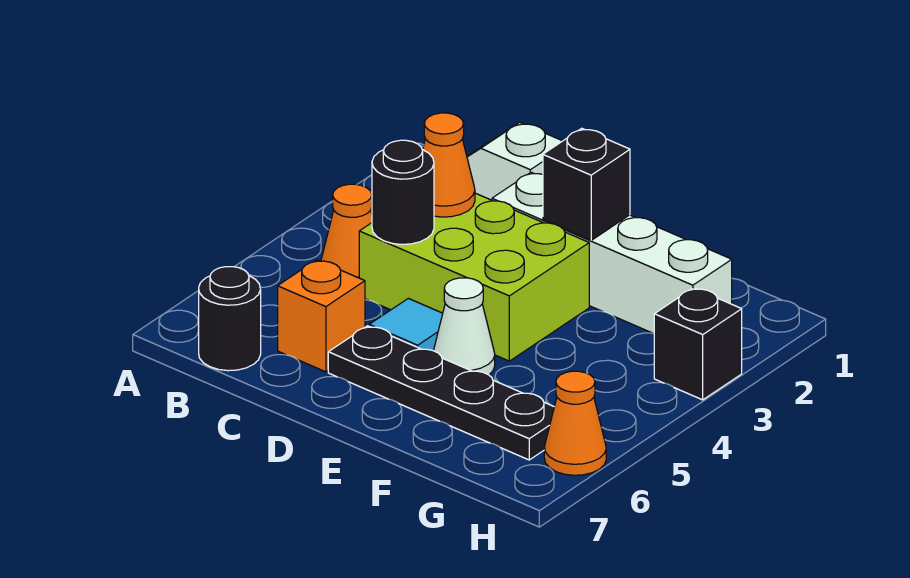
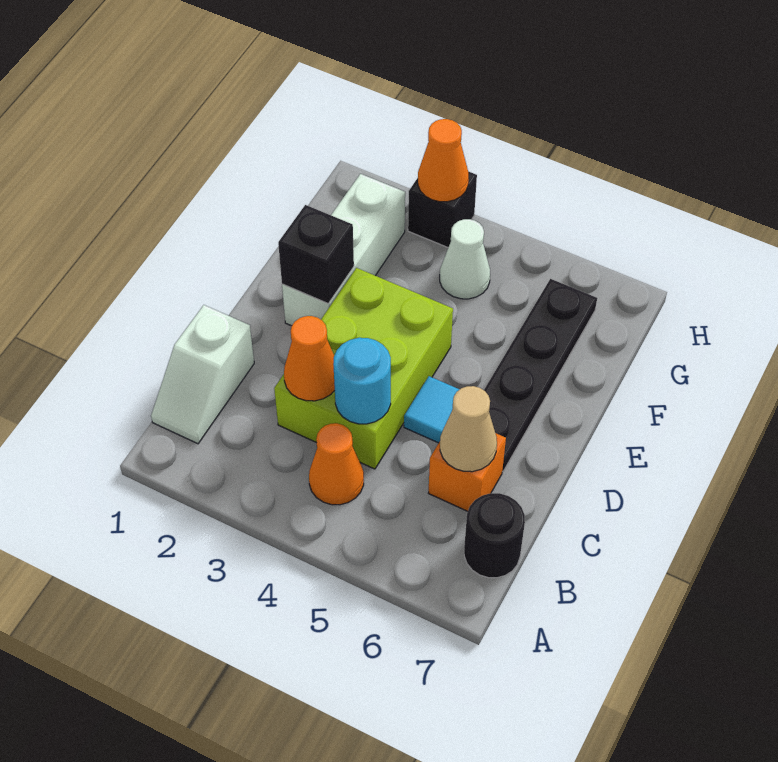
black 1x1 round brick [372,140,434,244] -> cyan 1x1 round brick [333,338,391,424]
none -> tan 1x1 cone [440,386,497,472]
white 1x4 brick [492,172,732,334] -> white 1x3 brick [282,174,405,326]
white 1x1 cone [434,278,495,375] -> white 1x1 cone moved to [440,219,490,299]
orange 1x1 cone [544,371,606,475] -> orange 1x1 cone moved to [418,119,469,202]

